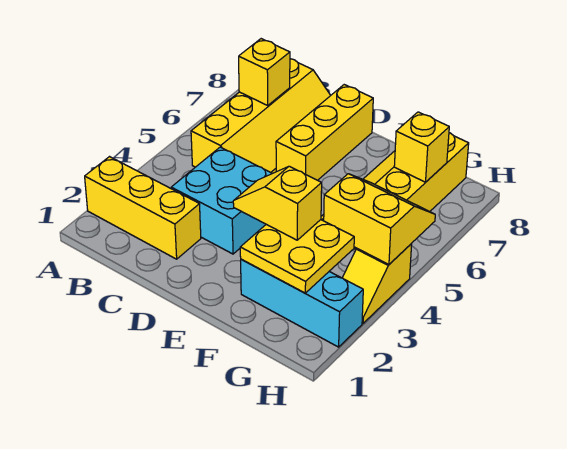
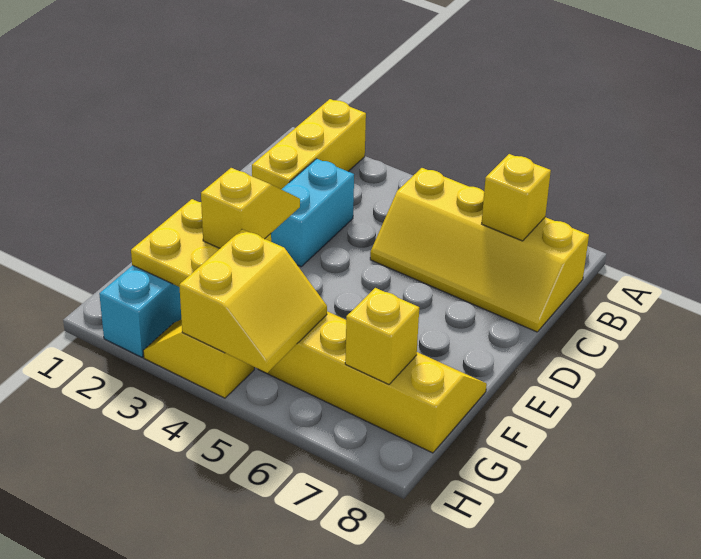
cyan 2x2 brick [171,147,272,254] -> cyan 1x2 brick [271,159,354,267]
yellow 1x3 brick [276,85,373,180] -> none

